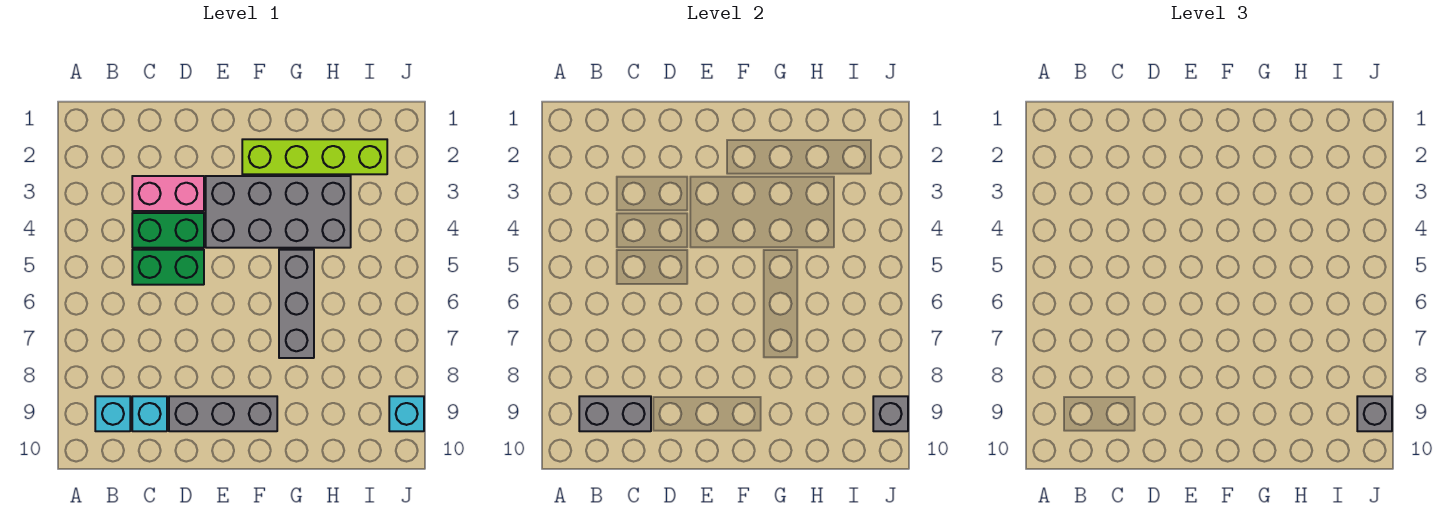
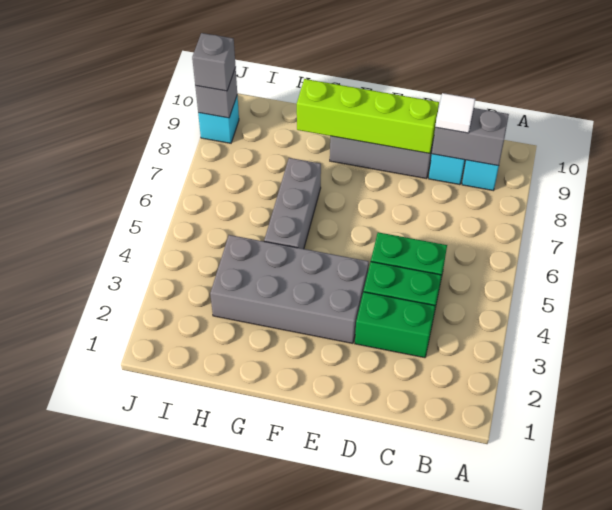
pink 1x2 brick [132,176,204,211] -> green 1x2 brick [355,292,435,358]
none -> white 1x1 tile [435,93,475,133]
lime 1x4 brick [242,139,387,174] -> lime 1x4 brick moved to [297,79,439,153]

